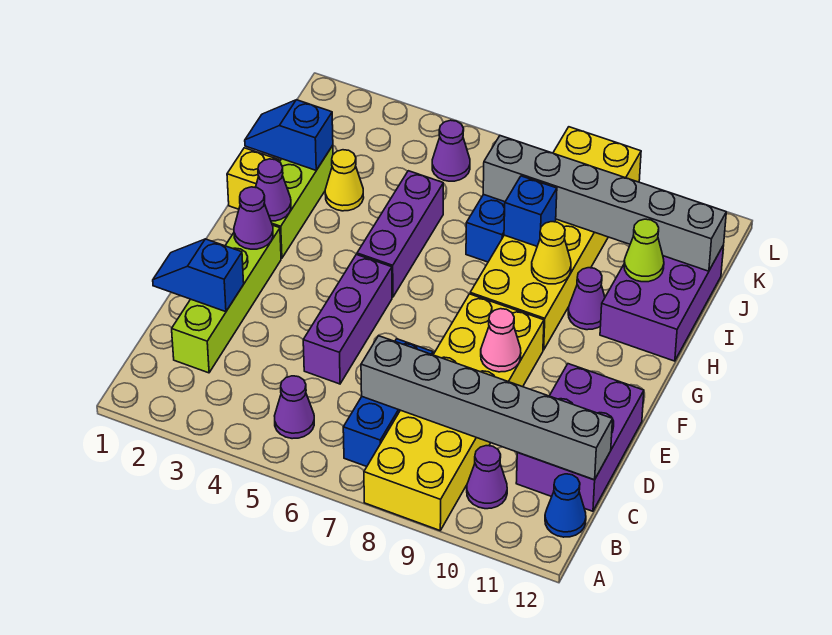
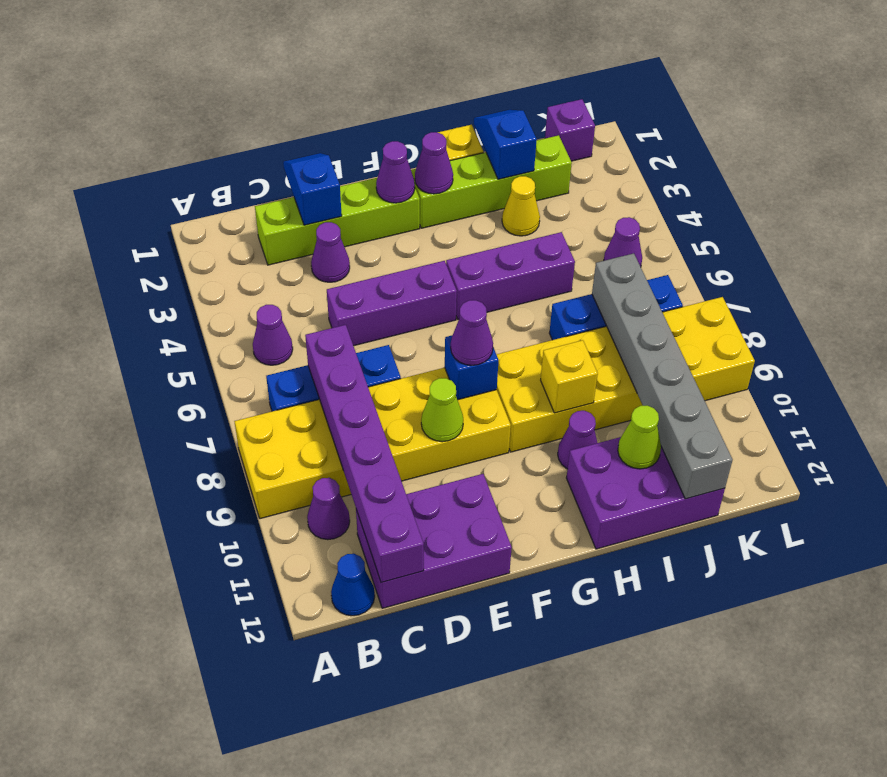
grey 1x6 brick [361,336,613,480] -> purple 1x6 brick [305,325,424,583]
none -> purple 1x1 cone [311,222,350,282]
pink 1x1 cone [481,309,521,372] -> lime 1x1 cone [421,378,463,442]
none -> purple 1x1 cone [451,300,493,365]
lime 1x3 brick [271,145,333,258] -> lime 1x4 brick [411,135,572,228]
yellow 1x1 cone [532,222,571,284] -> yellow 1x1 brick [541,340,598,413]
blue 1x1 brick [504,176,557,246] -> blue 1x1 brick moved to [445,336,498,400]
none -> purple 1x1 brick [545,99,595,161]

